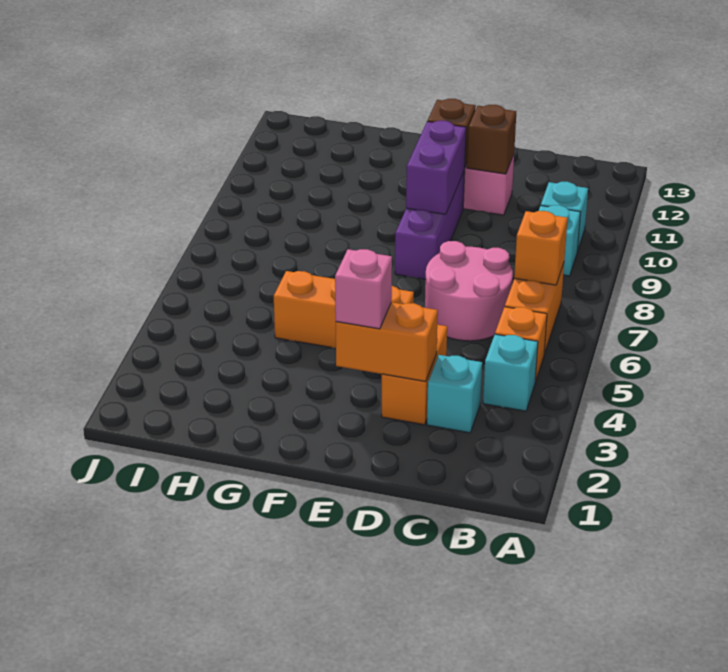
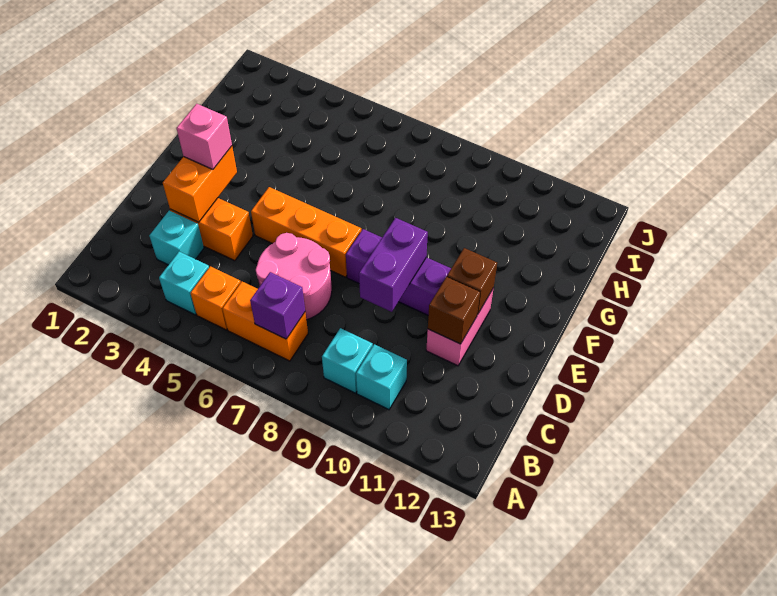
orange 1x1 brick [514,211,568,285] -> purple 1x1 brick [250,272,305,339]
orange 1x3 brick [274,271,414,348] -> orange 1x3 brick turned to [251,187,361,277]
purple 1x2 brick [406,121,466,214] -> purple 1x2 brick turned to [359,218,428,312]

